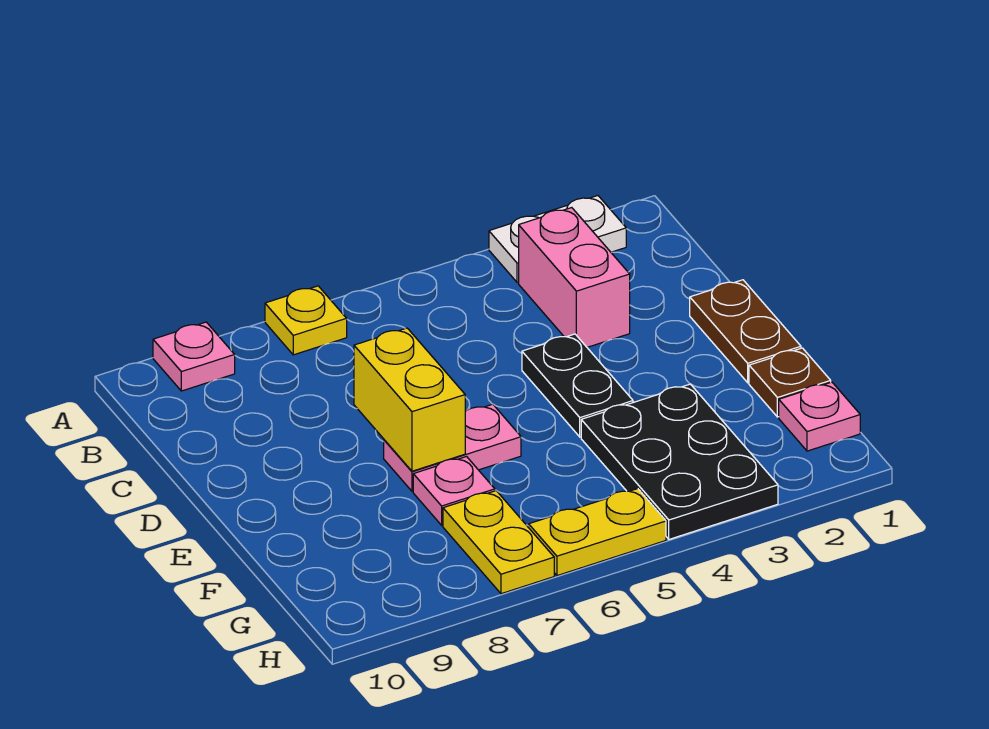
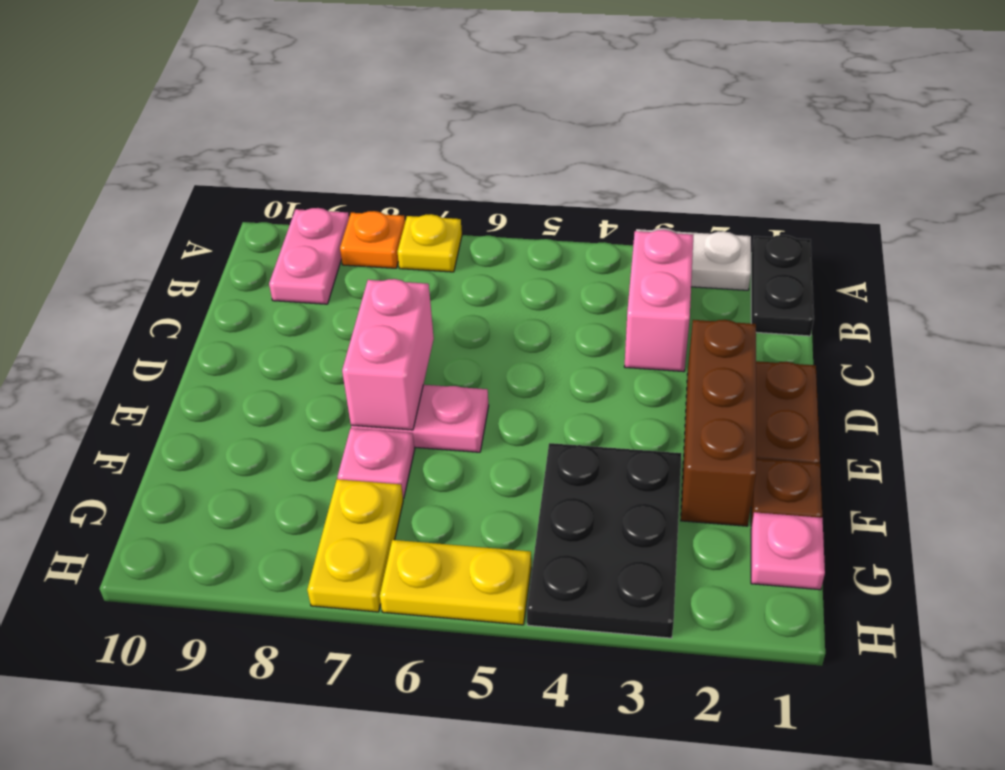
none -> orange 1x1 plate [340,211,405,268]
pink 1x1 plate [153,322,235,391] -> pink 1x2 plate [269,208,349,304]
none -> brown 1x3 brick [681,320,756,526]
black 1x2 plate [522,334,633,437] -> black 1x2 plate moved to [751,235,814,336]
yellow 1x2 brick [354,328,465,471] -> pink 1x2 brick [342,279,434,430]

